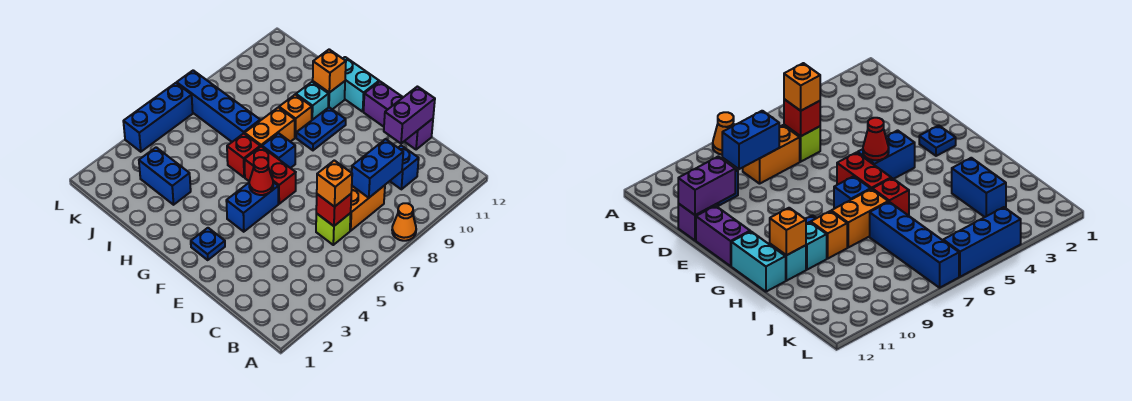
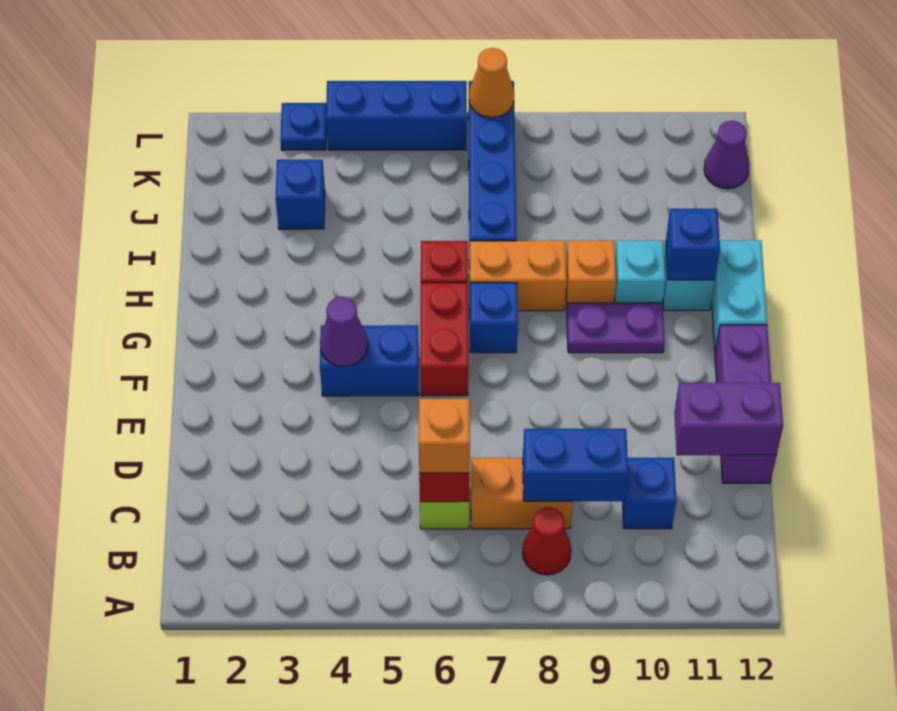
orange 1x1 cone [392,203,416,241] -> orange 1x1 cone moved to [469,48,514,118]
blue 1x1 plate [191,228,225,260] -> blue 1x1 plate moved to [280,103,327,150]
none -> purple 1x1 cone [320,297,368,367]
red 1x1 cone [249,157,273,195] -> red 1x1 cone moved to [522,507,571,575]
blue 1x2 plate [296,107,346,150] -> purple 1x2 plate [567,303,665,353]
orange 1x1 brick [313,49,346,93] -> blue 1x1 brick [666,209,720,280]
blue 1x2 brick [139,147,191,205] -> blue 1x1 brick [276,160,325,229]
none -> purple 1x1 cone [704,121,750,189]

